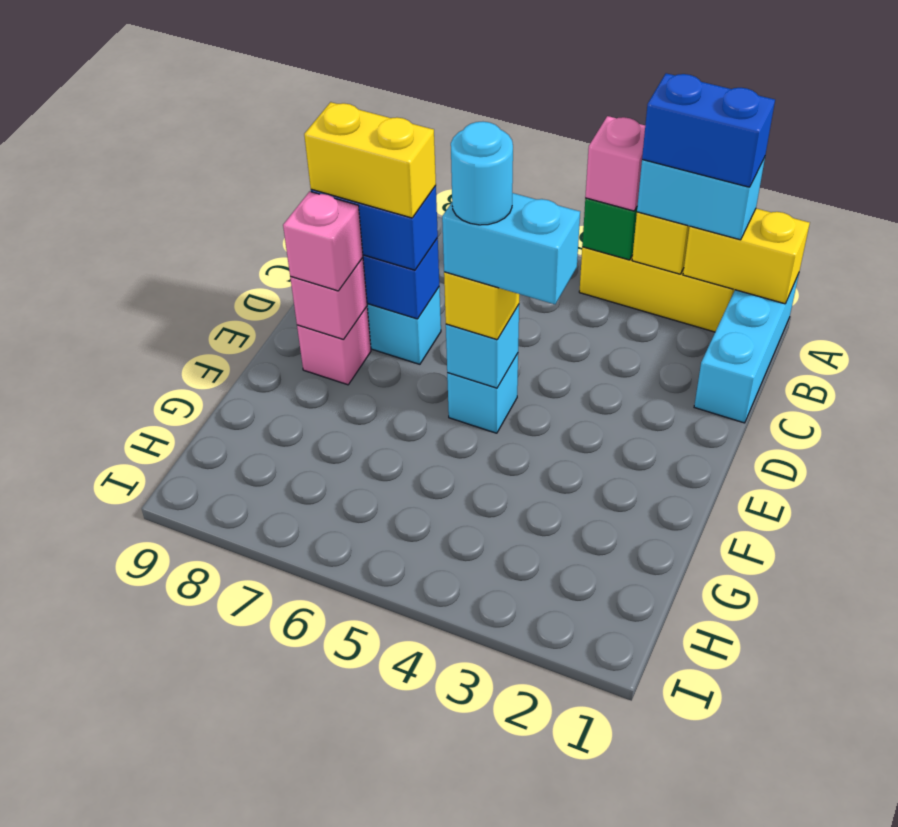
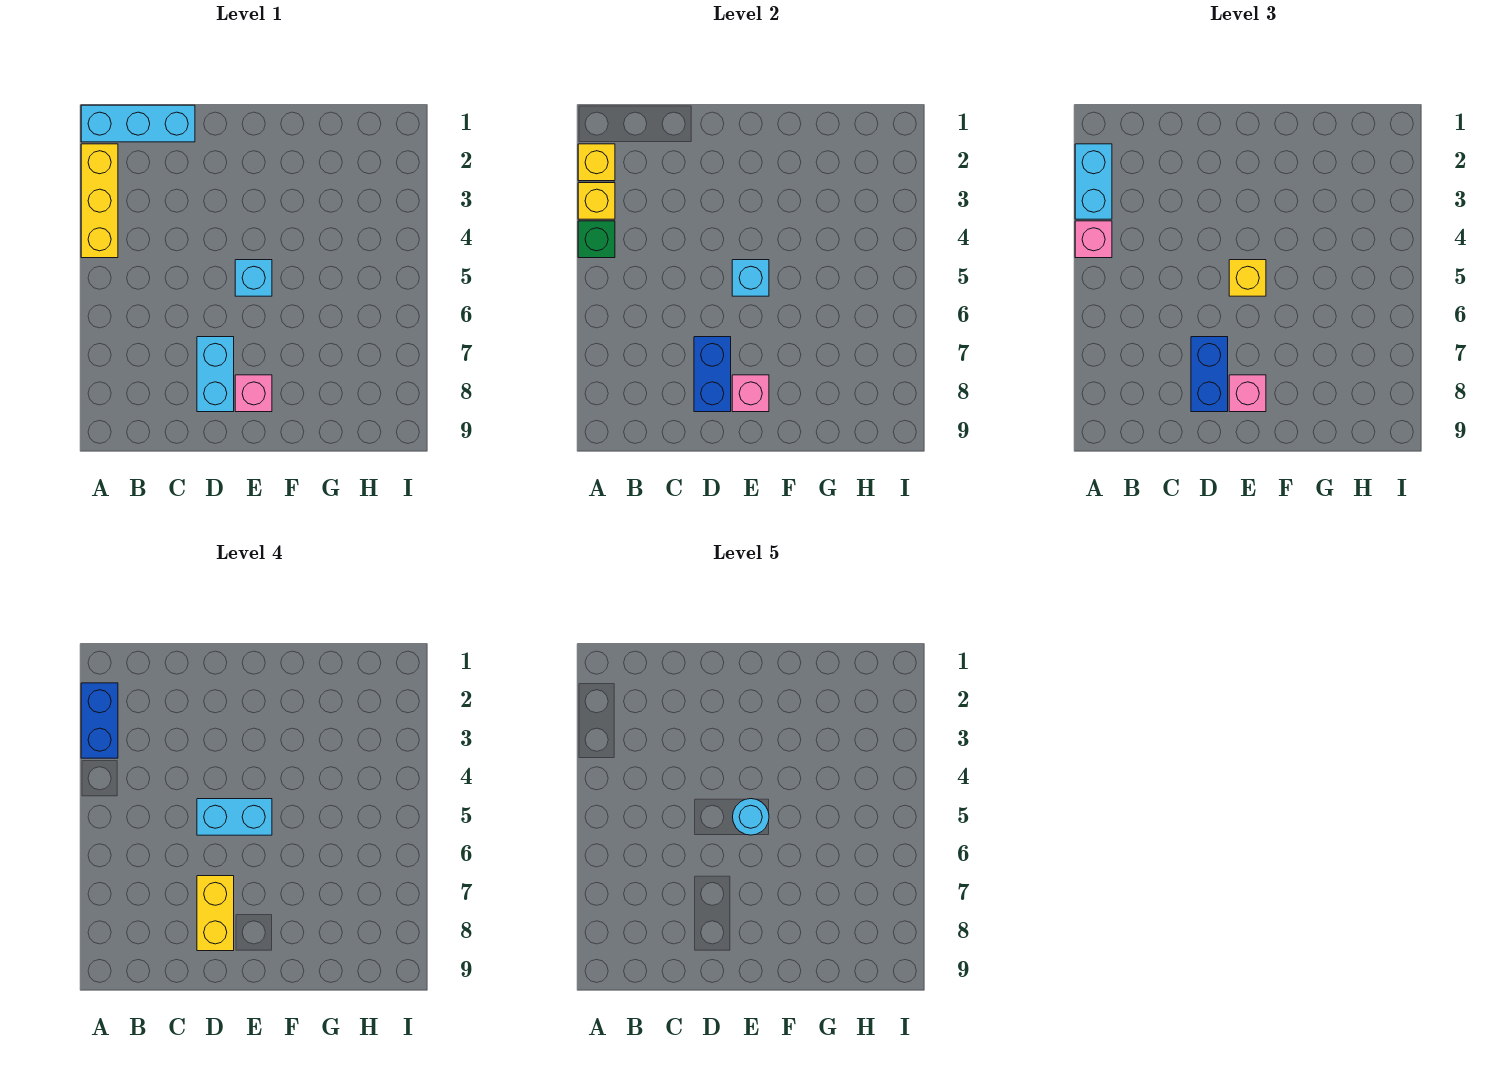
yellow 1x2 brick [683,208,810,304] -> yellow 1x1 brick [578,144,615,181]
cyan 1x2 brick [442,193,580,304] -> cyan 1x2 brick turned to [197,799,272,835]

